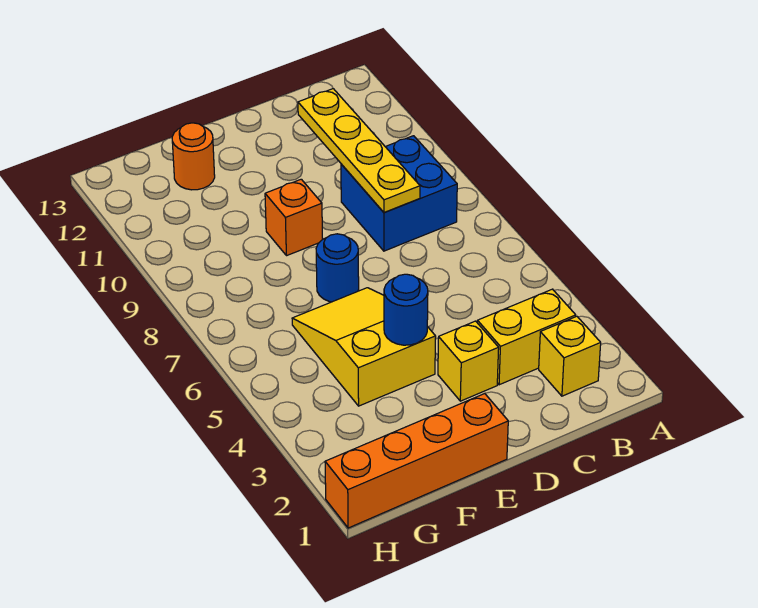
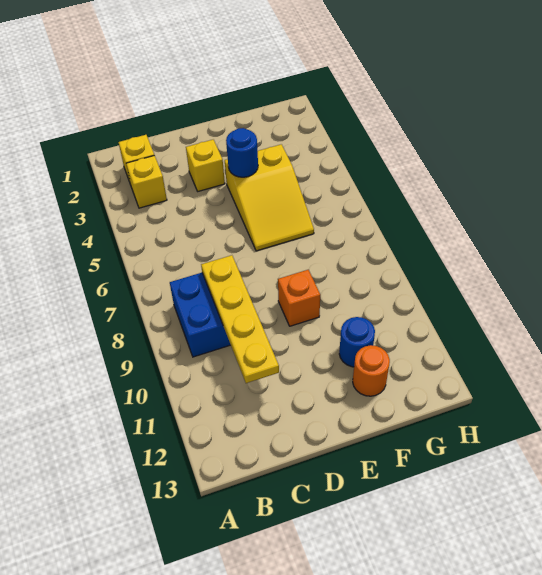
yellow 1x2 brick [477,289,576,385] -> yellow 1x1 brick [126,155,167,208]
orange 1x4 brick [325,393,508,528] -> none
blue 1x1 round brick [316,234,359,302] -> blue 1x1 round brick moved to [339,317,375,367]

